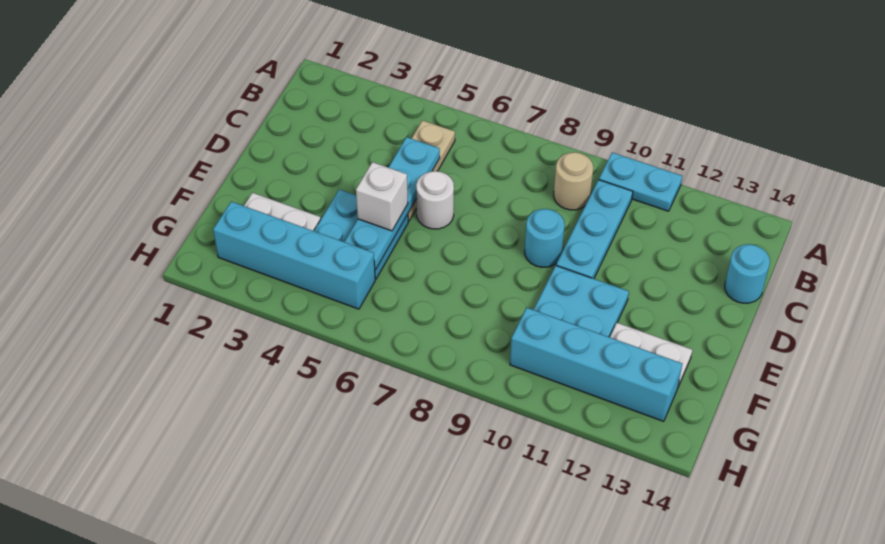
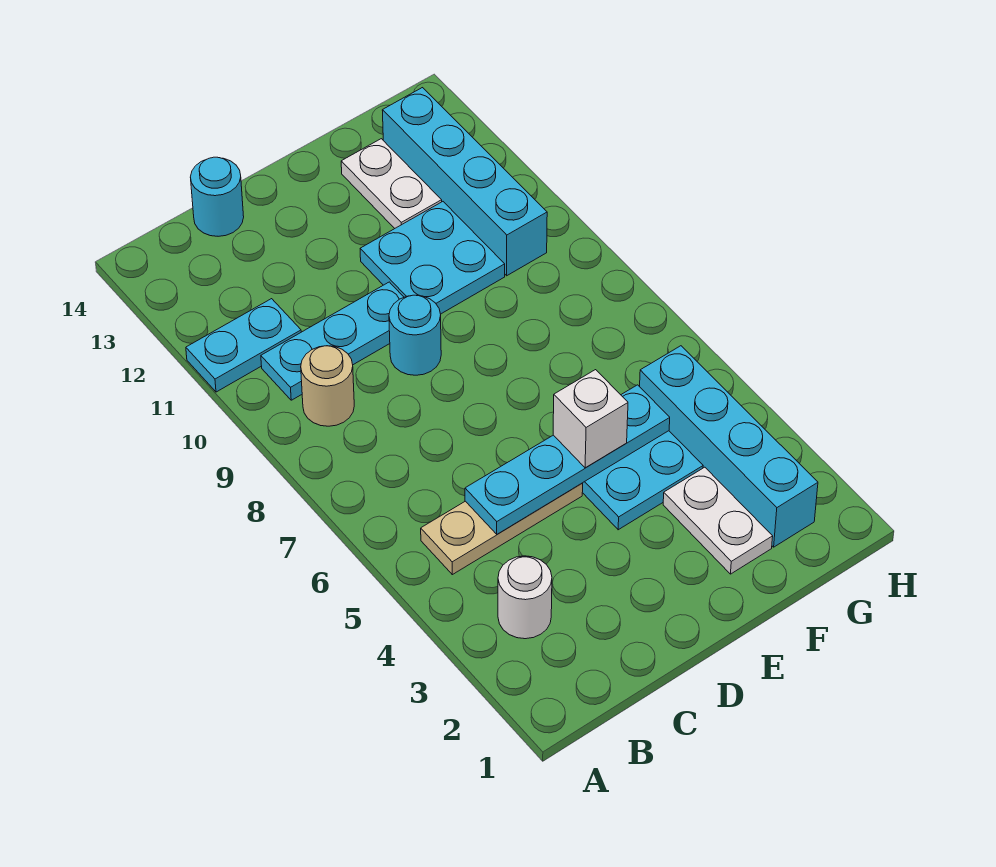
cyan 1x2 plate [599,152,682,211] -> cyan 1x2 plate turned to [186,299,301,392]
white 1x1 round brick [416,171,454,229] -> white 1x1 round brick moved to [498,556,552,639]

